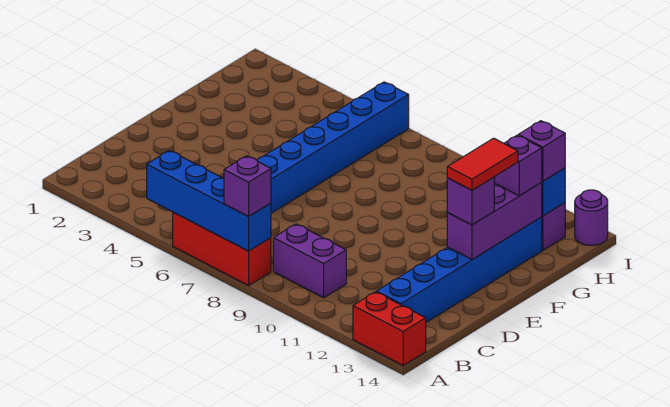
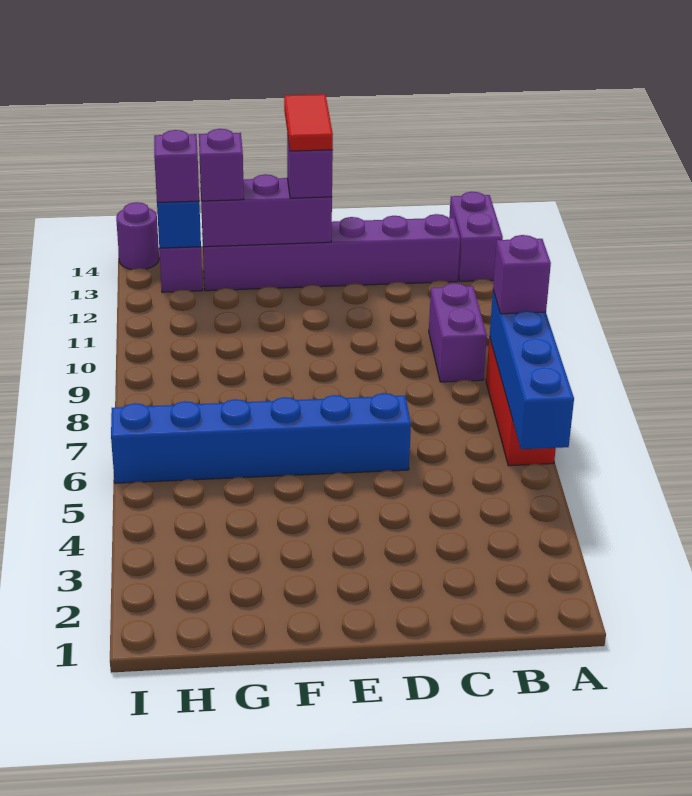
red 1x2 brick [353,292,426,366] -> purple 1x2 brick [449,192,503,281]
blue 1x6 brick [377,217,542,322] -> purple 1x6 brick [202,214,460,291]
red 1x2 tile [447,138,518,190] -> red 1x2 tile turned to [284,94,333,151]

